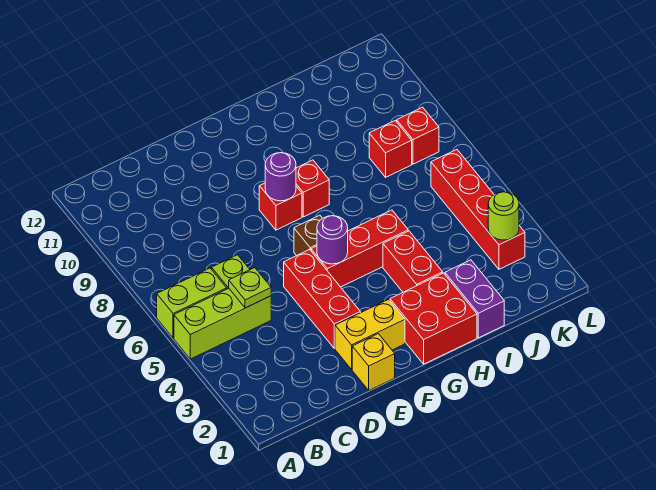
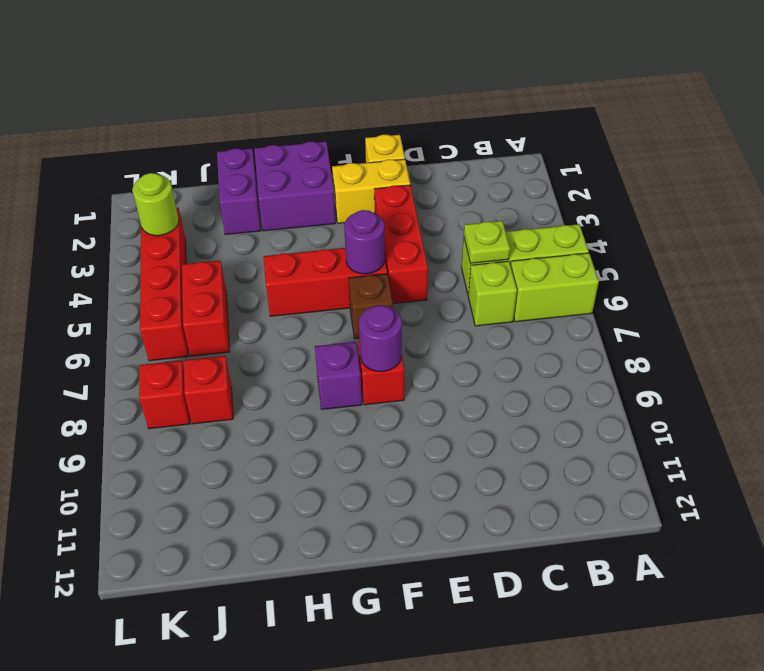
red 2x2 brick [390,273,477,364] -> purple 2x2 brick [254,141,336,231]
red 1x1 brick [296,160,329,217] -> purple 1x1 brick [315,342,362,409]
red 1x2 brick [383,231,443,292] -> red 1x2 brick moved to [182,260,230,356]

